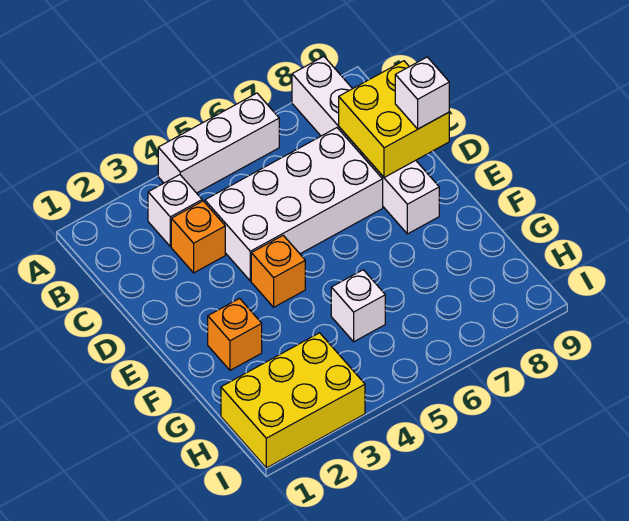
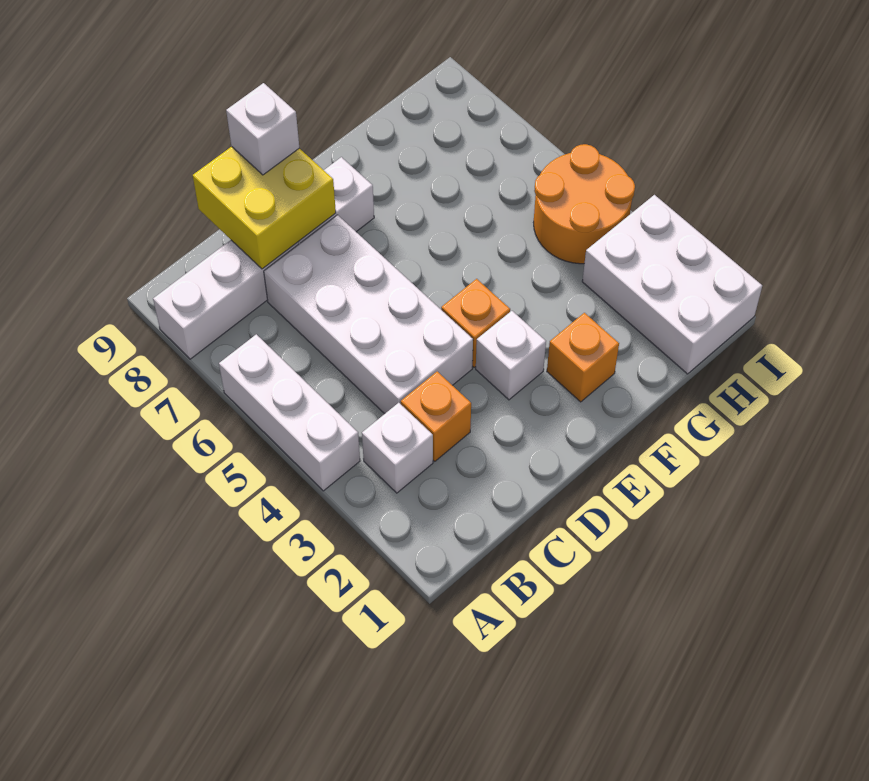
white 1x1 brick [331,270,385,342] -> white 1x1 brick moved to [476,311,546,400]
yellow 2x3 brick [221,333,365,468] -> white 2x3 brick [582,195,762,374]
none -> orange 2x2 round brick [534,144,635,264]

